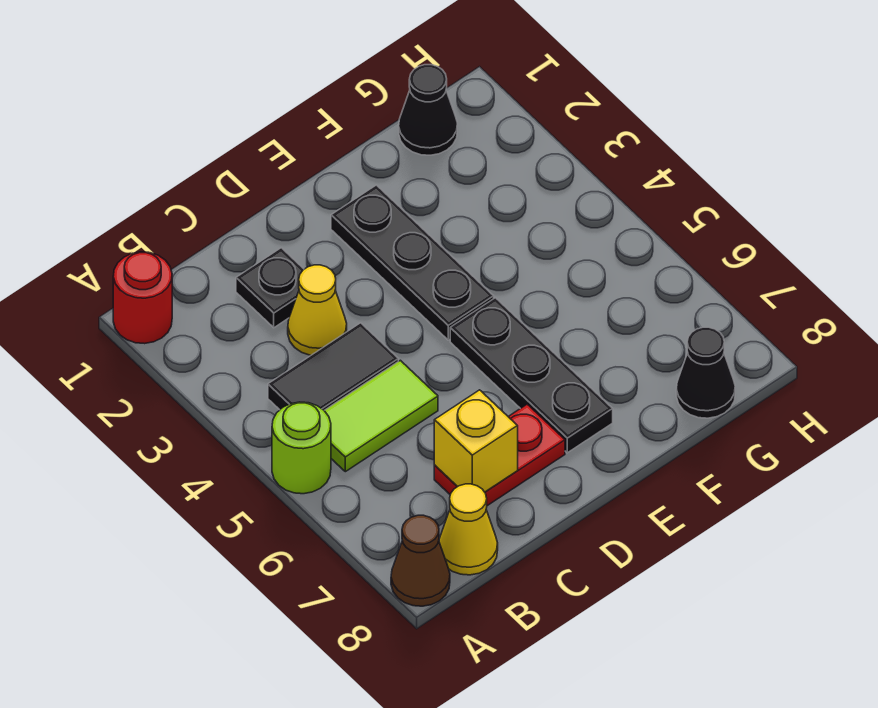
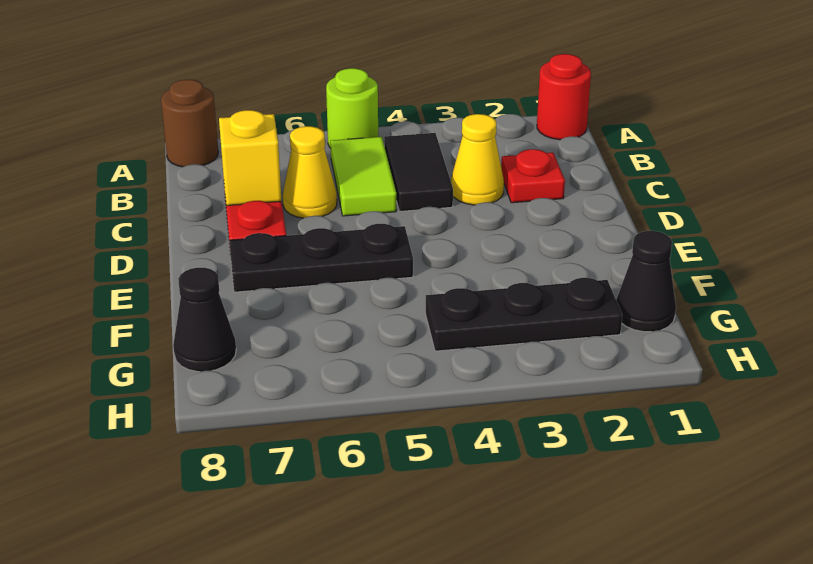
brown 1x1 cone [391,515,450,606] -> brown 1x1 round brick [161,80,218,167]
yellow 1x1 cone [439,484,498,575] -> yellow 1x1 cone moved to [283,126,337,218]
black 1x1 plate [236,248,304,328] -> red 1x1 plate [501,149,565,203]
black 1x3 plate [331,185,494,340] -> black 1x3 plate moved to [426,278,622,351]

